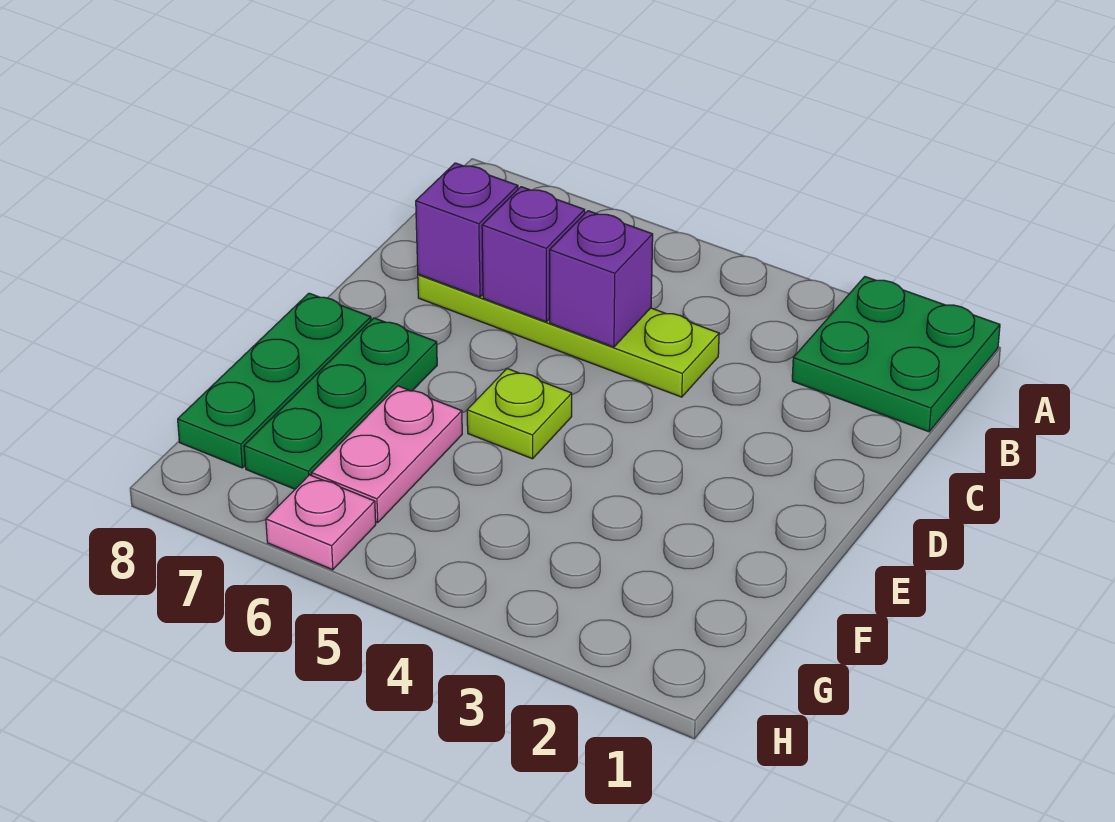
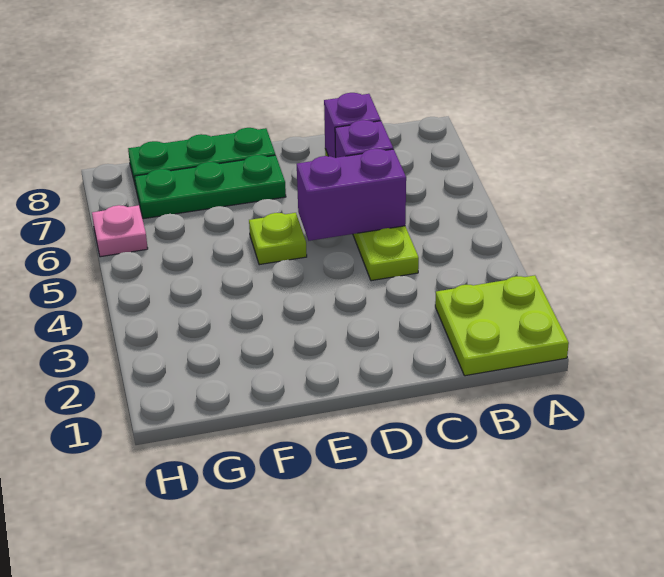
green 2x2 plate [792,277,1000,432] -> lime 2x2 plate [435,275,569,376]
purple 1x1 brick [550,211,653,347] -> purple 1x2 brick [297,149,406,241]
pink 1x2 plate [312,386,462,523] -> none

